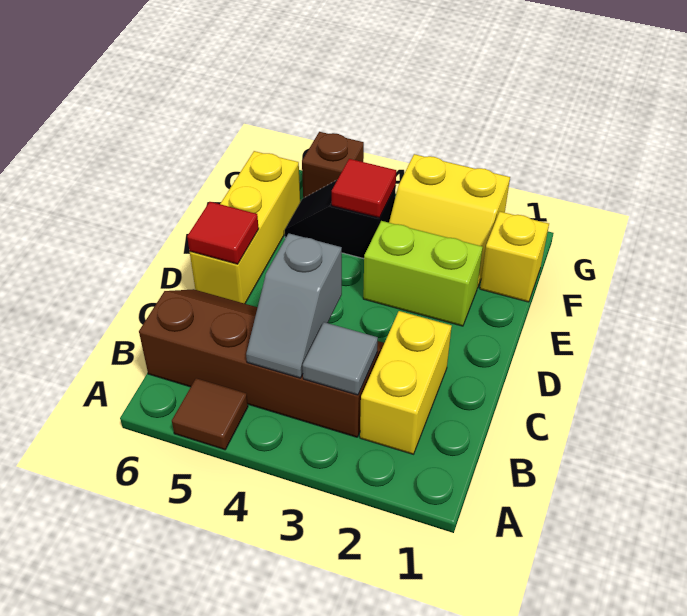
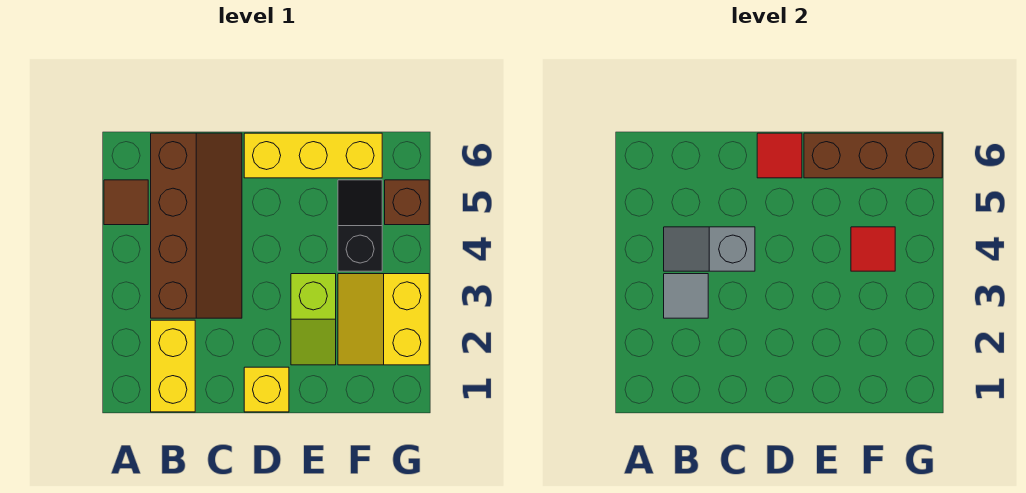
yellow 1x2 brick [360,311,452,454] -> yellow 1x2 brick turned to [151,320,195,412]
lime 1x2 brick [363,221,483,326] -> lime 1x2 slope [291,274,336,365]
none -> brown 1x3 brick [804,133,942,178]
yellow 1x1 brick [480,212,549,302] -> yellow 1x1 brick moved to [244,367,289,412]

